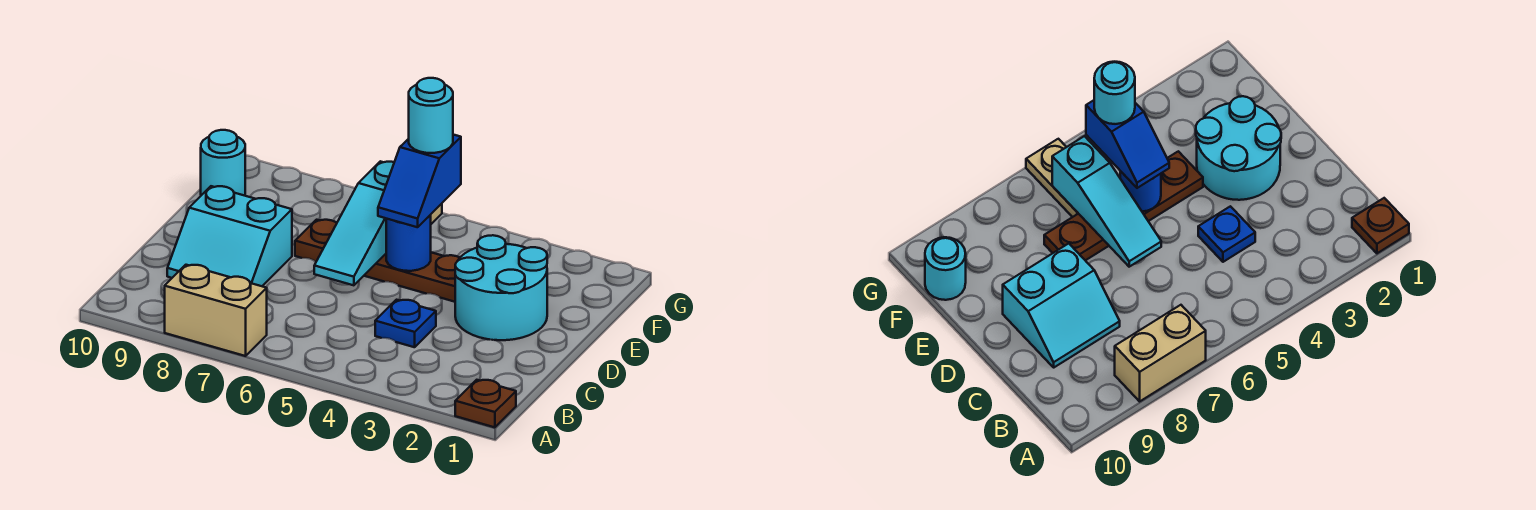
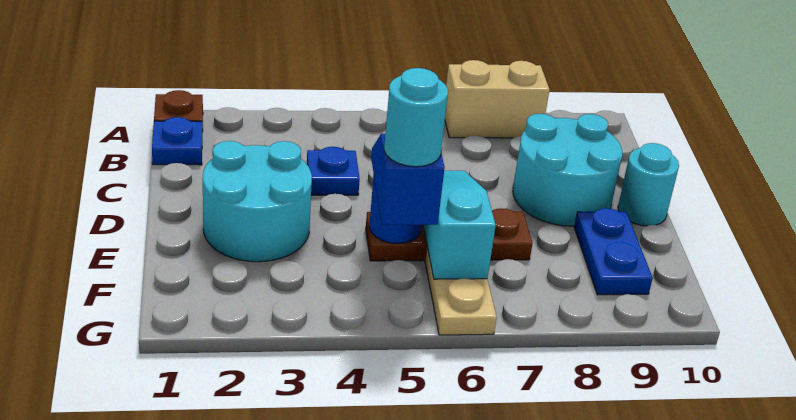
none -> blue 1x1 plate [152,117,202,165]
cyan 2x2 slope [167,186,292,286] -> cyan 2x2 round brick [513,114,622,226]
brown 1x4 plate [295,220,460,302] -> brown 1x3 plate [366,208,533,261]
none -> blue 1x2 plate [574,208,653,295]
cyan 1x1 round brick [201,130,245,196] -> cyan 1x1 round brick moved to [618,143,679,226]

